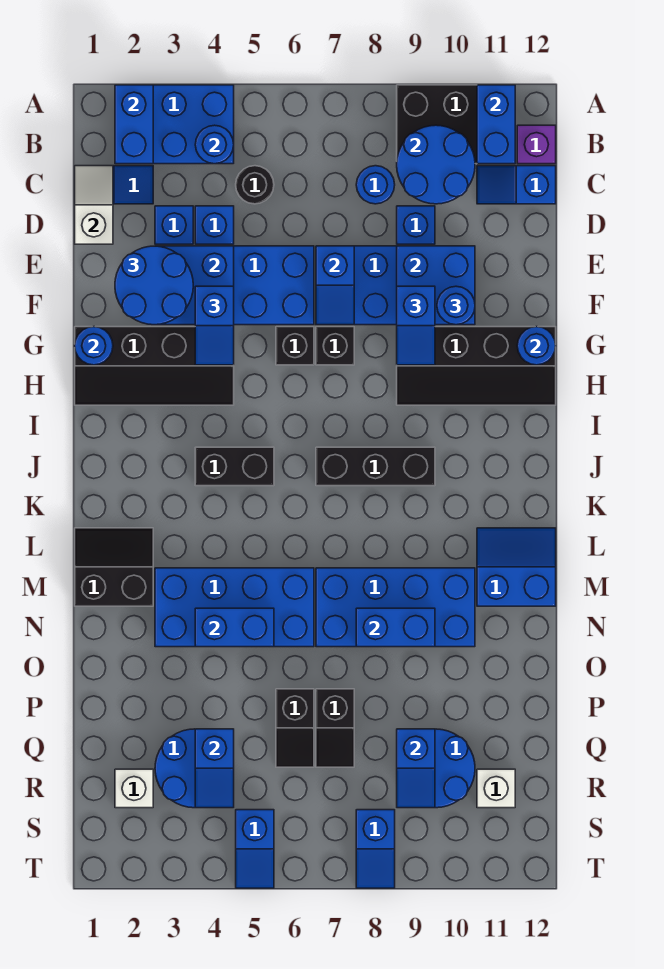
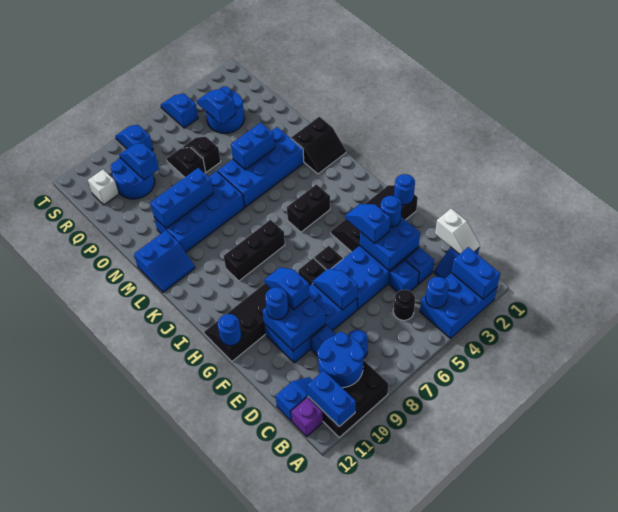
blue 2x2 round brick [115,246,193,325] -> blue 1x1 round brick [380,196,402,227]
blue 1x2 brick [356,608,435,647] -> blue 1x3 brick [150,168,213,228]
white 1x1 brick [115,769,153,808] -> none

